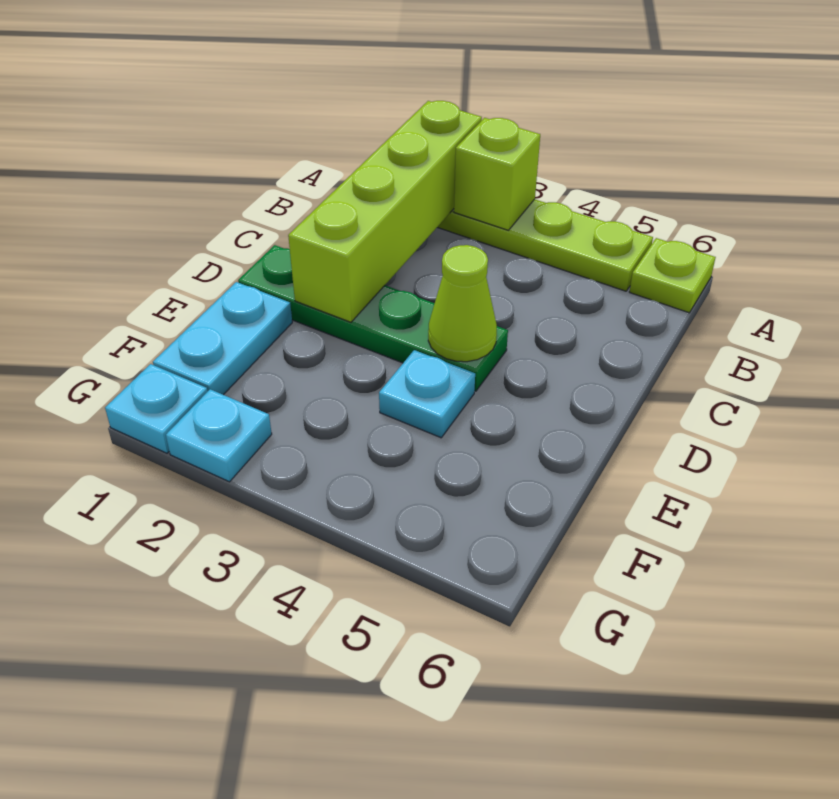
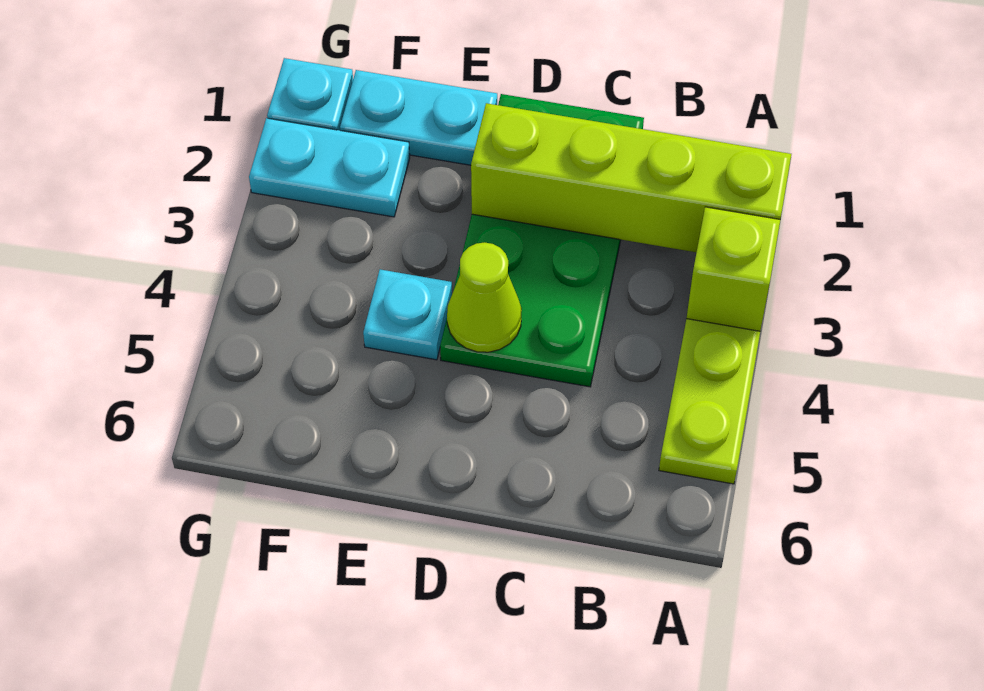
lime 1x1 plate [629,238,716,313] -> none
green 1x4 plate [238,245,508,391] -> green 2x4 plate [440,94,644,387]
cyan 1x1 plate [166,389,272,482] -> cyan 1x2 plate [249,118,410,217]

